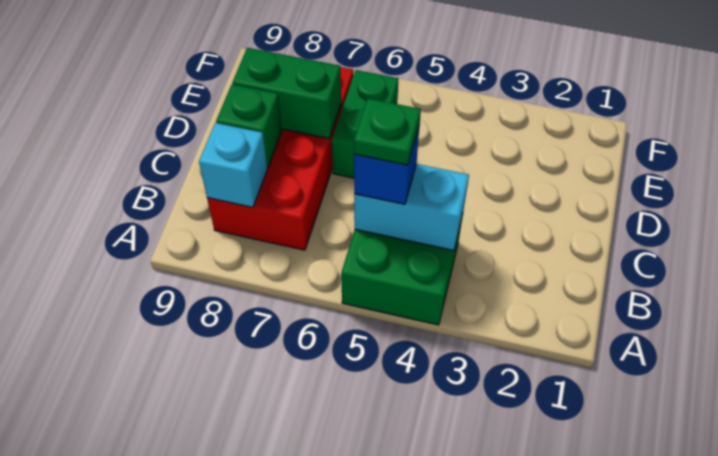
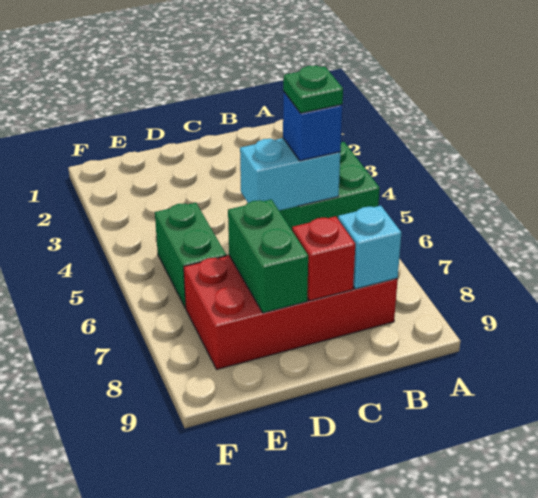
cyan 1x2 brick [354,164,469,251] -> cyan 1x2 brick turned to [240,138,340,211]
green 1x1 brick [216,84,282,167] -> red 1x1 brick [292,216,355,301]
green 1x2 brick [332,70,398,178] -> green 1x2 brick turned to [155,203,226,308]

